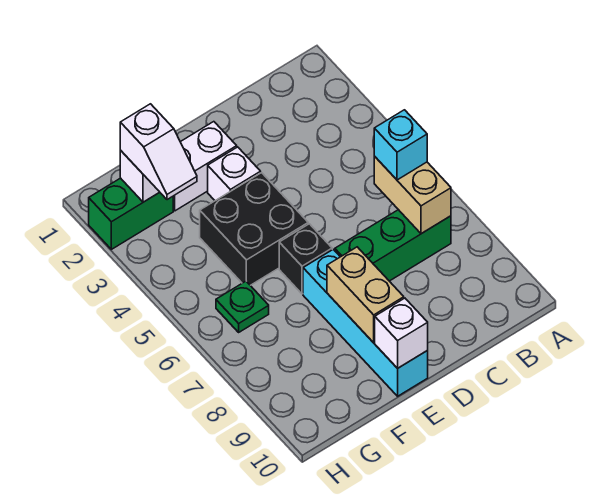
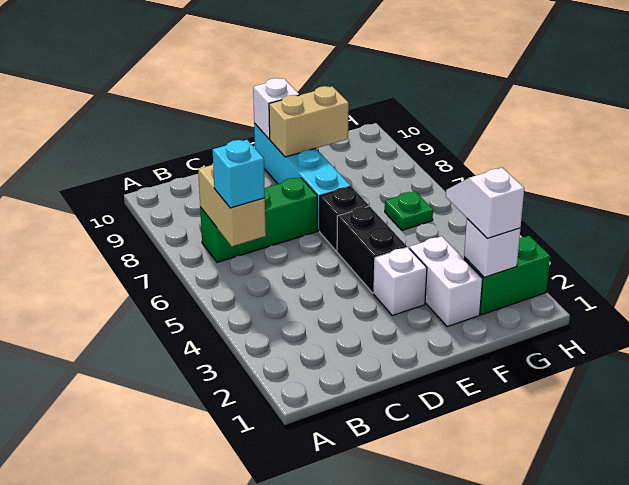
white 1x2 brick [173,122,237,211] -> white 1x2 brick turned to [409,236,483,327]
black 2x2 brick [200,173,308,285] -> black 1x2 brick [337,206,407,293]
tan 1x2 brick [327,247,404,343] -> tan 1x2 brick turned to [269,86,349,157]

